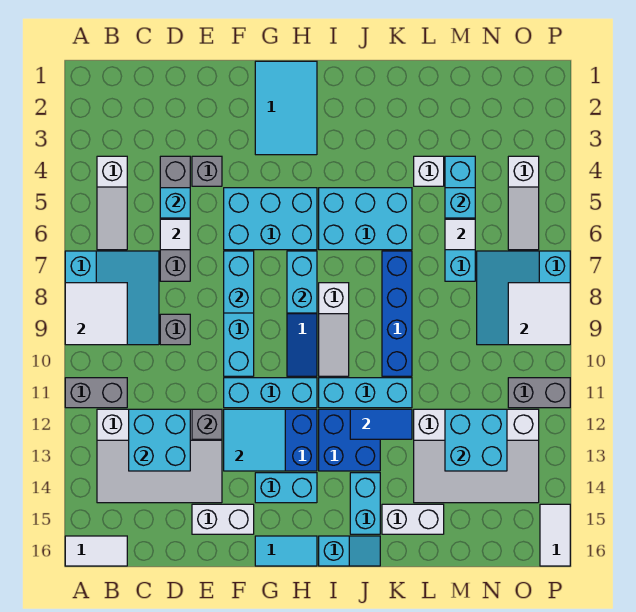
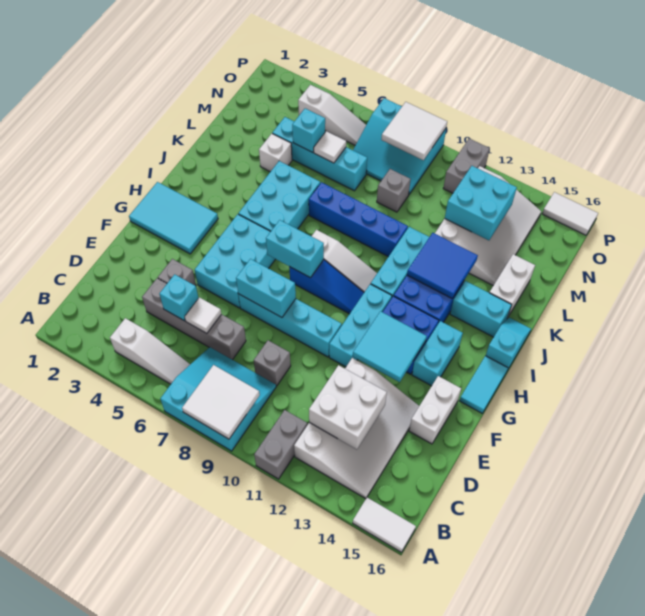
white 1x2 tile [65,536,127,566] -> white 1x2 tile turned to [353,498,416,552]
cyan 2x2 brick [129,409,190,471] -> white 2x2 brick [309,365,387,450]
grey 1x1 brick [192,409,222,439] -> grey 1x1 brick moved to [377,169,411,212]
blue 1x2 tile [350,409,412,439] -> blue 2x2 tile [407,233,478,298]

